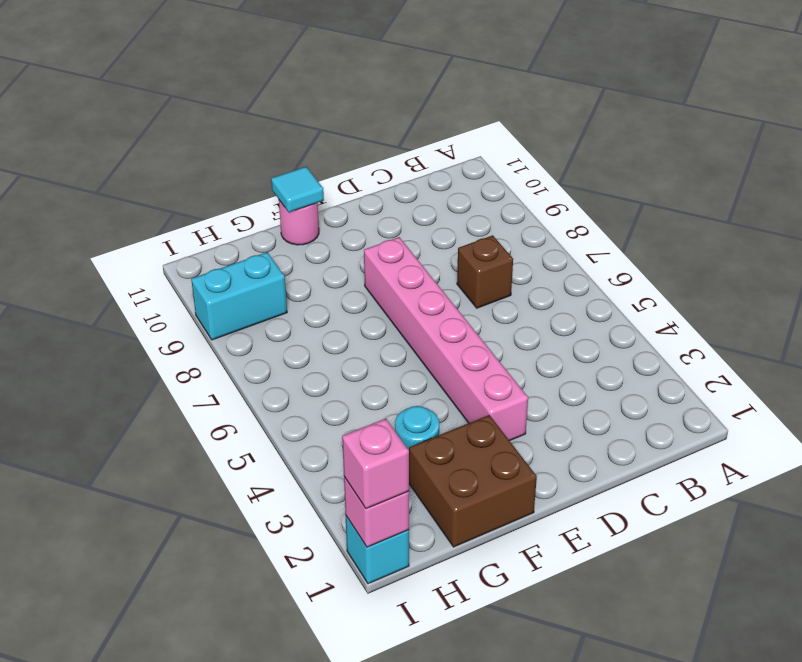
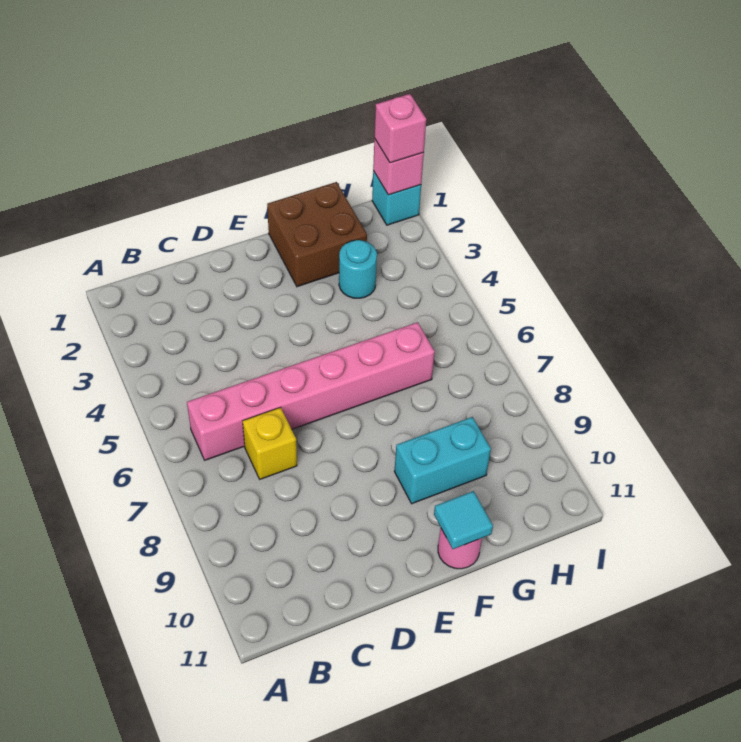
brown 1x1 brick [457,235,513,308] -> yellow 1x1 brick [243,407,297,479]
pink 1x6 brick [364,237,528,441] -> pink 1x6 brick turned to [187,322,435,460]
cyan 1x2 brick [191,252,287,340] -> cyan 1x2 brick moved to [394,417,491,504]

